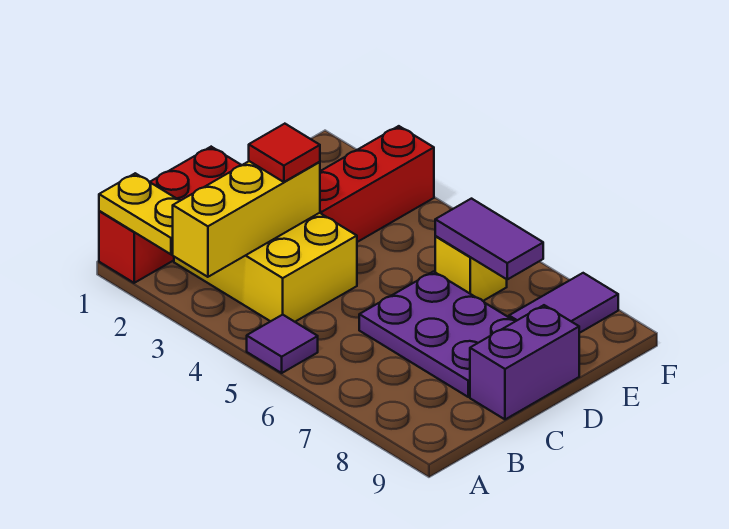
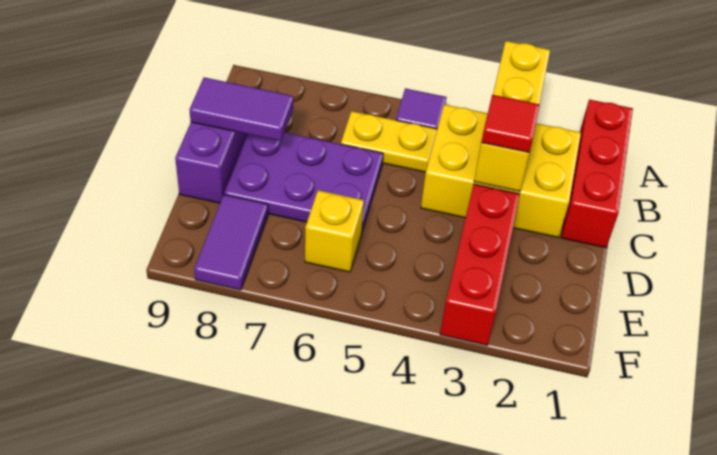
yellow 1x2 plate [99,173,181,254] -> yellow 1x2 plate moved to [341,111,437,172]
purple 1x2 tile [435,199,543,279] -> purple 1x2 tile moved to [190,77,293,141]

